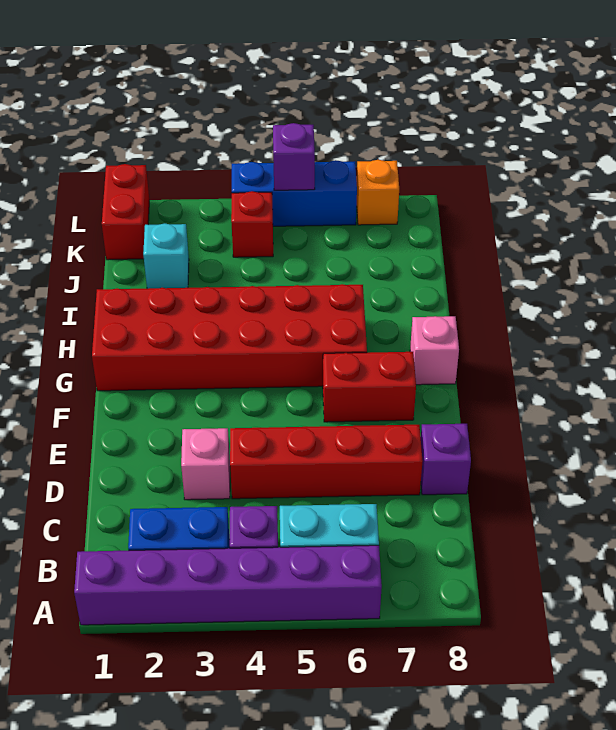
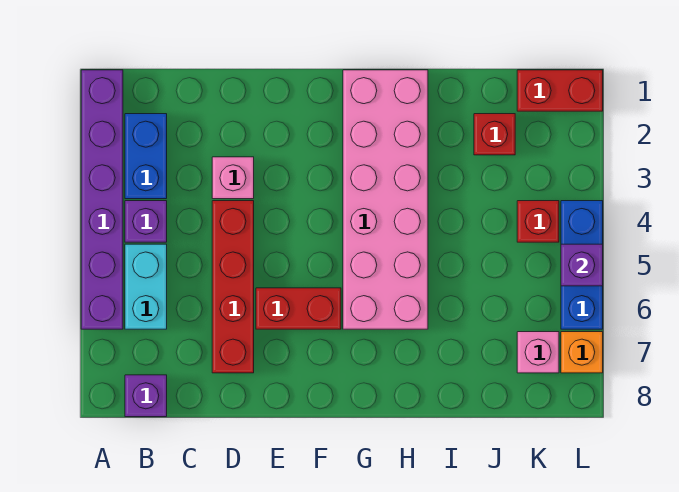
purple 1x1 brick [421,424,471,495] -> purple 1x1 brick moved to [125,375,167,417]
red 1x2 brick [323,352,416,422] -> red 1x2 brick turned to [256,288,341,329]
red 2x6 brick [92,284,367,391] -> pink 2x6 brick [343,70,428,329]
pink 1x1 brick [410,316,459,385] -> pink 1x1 brick moved to [517,332,559,373]
cyan 1x1 brick [143,223,189,289] -> red 1x1 brick [474,114,515,155]

